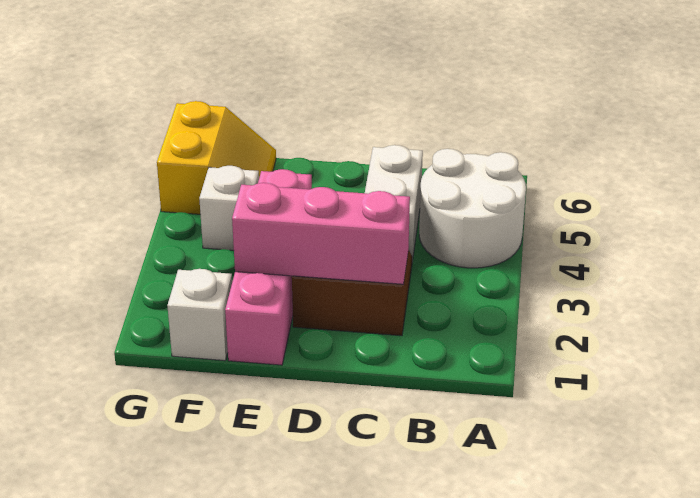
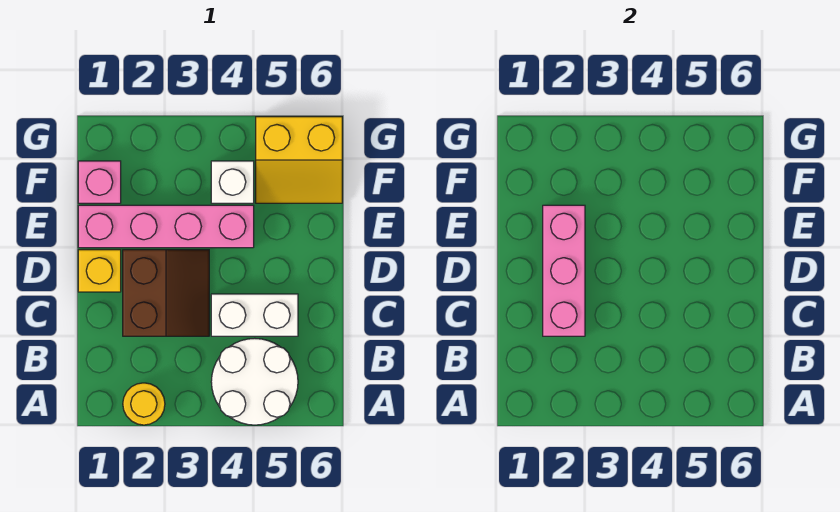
none -> yellow 1x1 round brick [123,383,165,425]
none -> yellow 1x1 brick [78,250,121,292]
white 1x1 brick [167,269,232,361] -> pink 1x1 brick [78,161,121,203]

